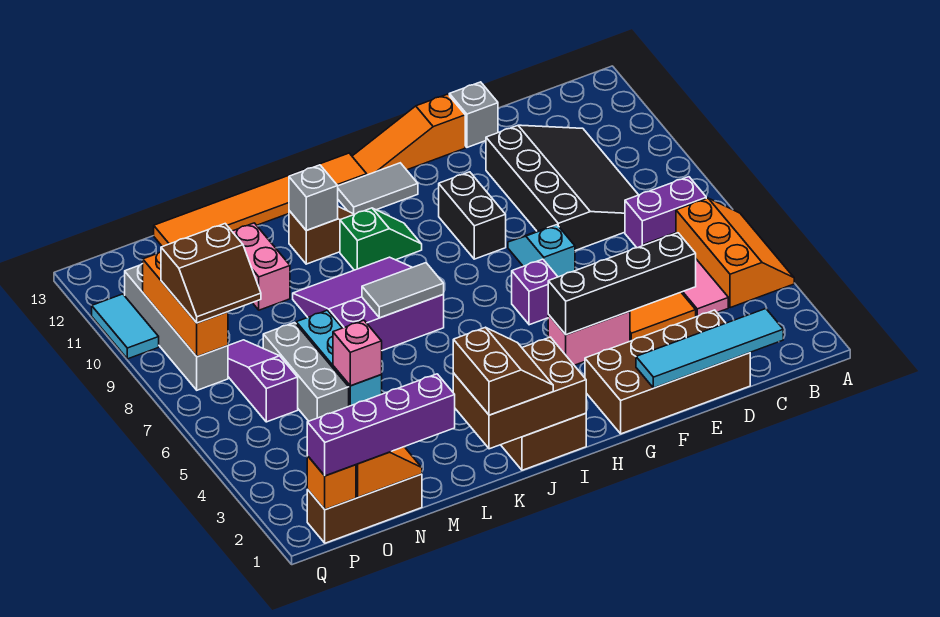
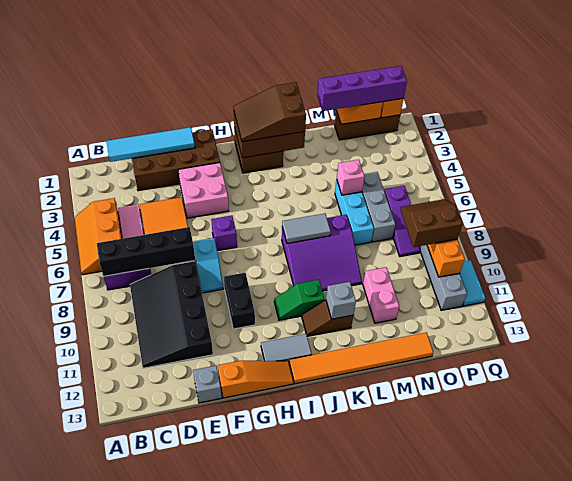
black 1x4 brick [548,233,696,335] -> black 1x4 brick moved to [97,227,195,276]
pink 1x2 brick [548,311,630,365] -> pink 2x2 brick [178,163,229,218]
brown 2x2 slope [453,327,553,415] -> brown 2x3 slope [233,82,306,142]

